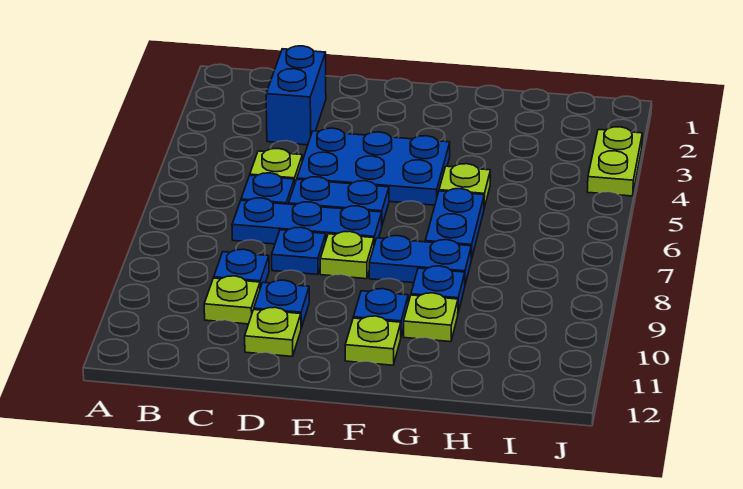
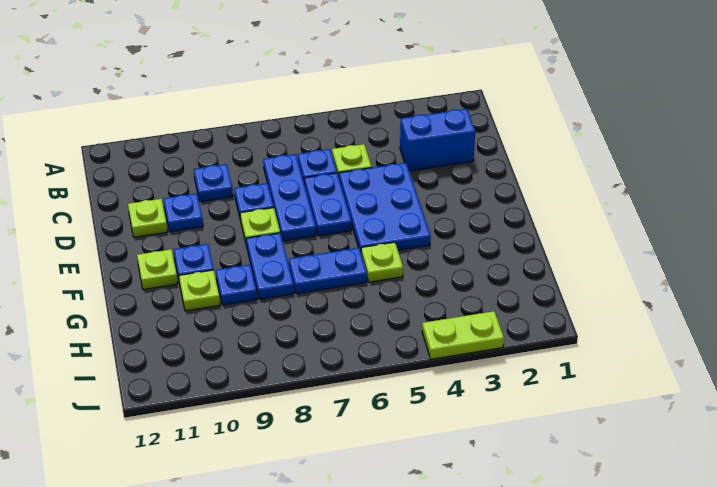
lime 1x1 plate [204,276,260,324] -> none

